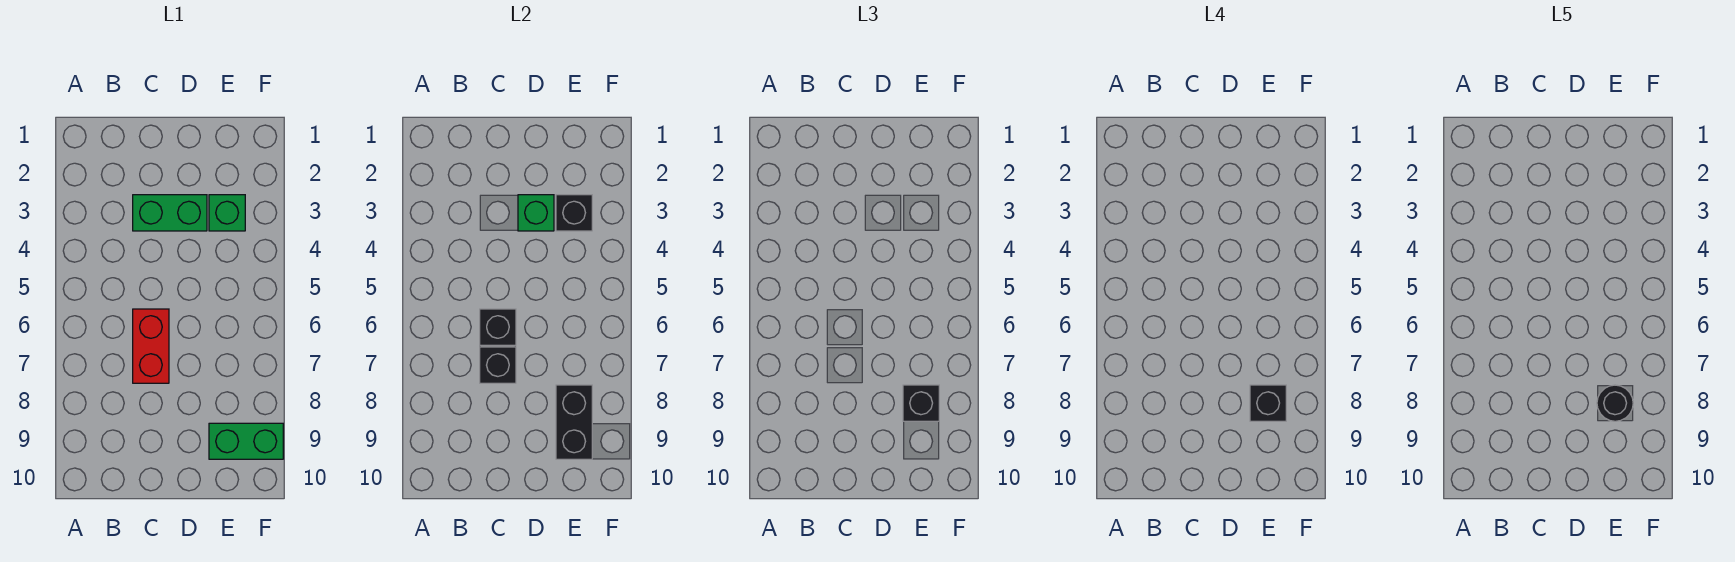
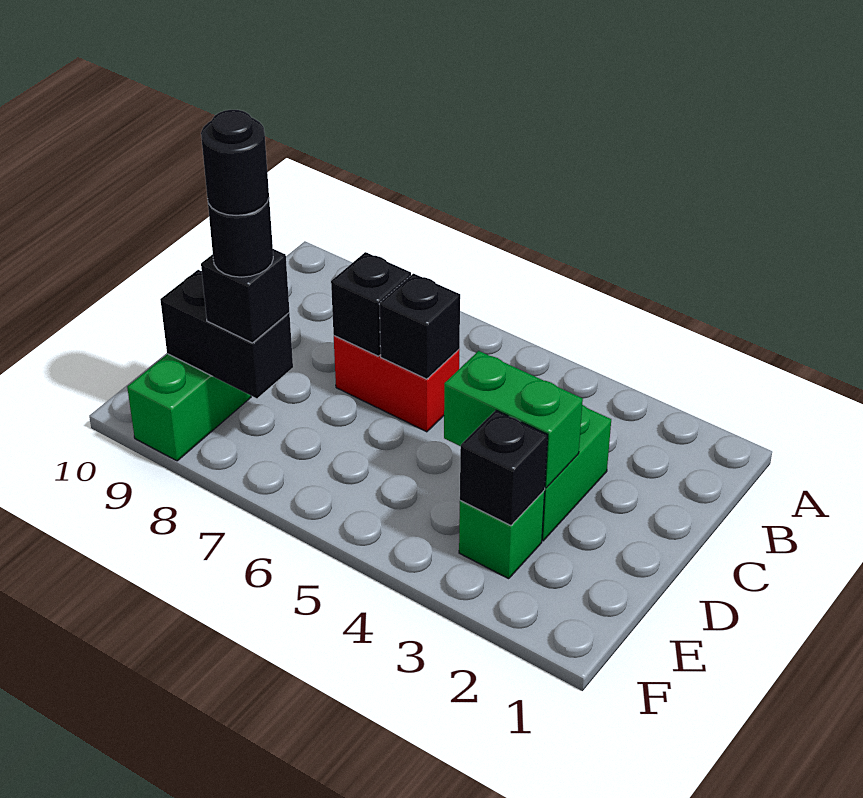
green 1x1 brick [518,195,554,231] -> green 1x2 brick [444,351,583,488]
black 1x1 brick [1250,385,1286,421] -> black 1x1 round brick [208,199,273,277]

